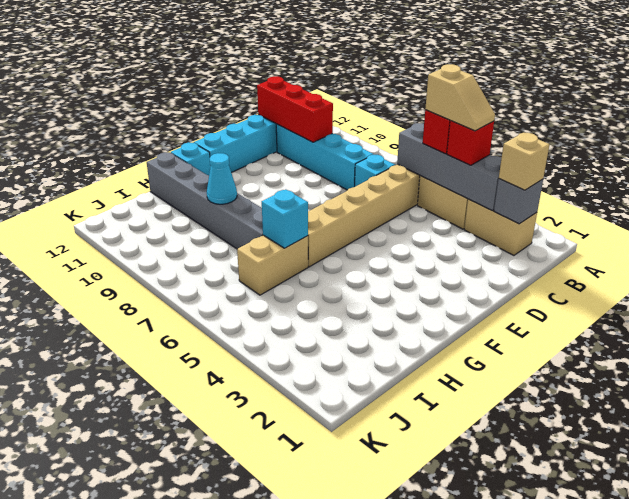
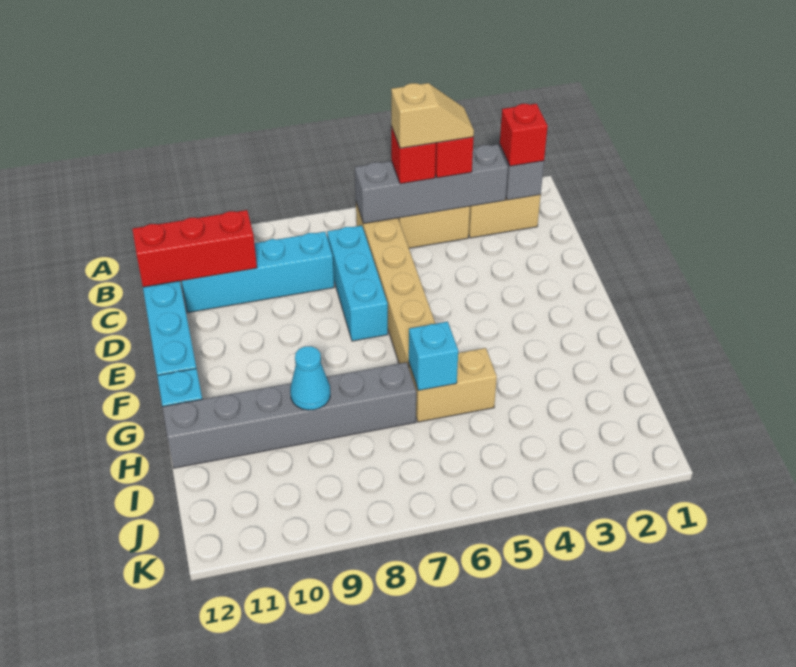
tan 1x1 brick [499,133,550,190] -> red 1x1 brick [500,104,548,166]
cyan 1x1 brick [355,155,395,187] -> cyan 1x3 brick [327,226,388,341]
tan 1x2 brick [237,235,308,295] -> tan 1x2 brick turned to [409,348,497,422]

